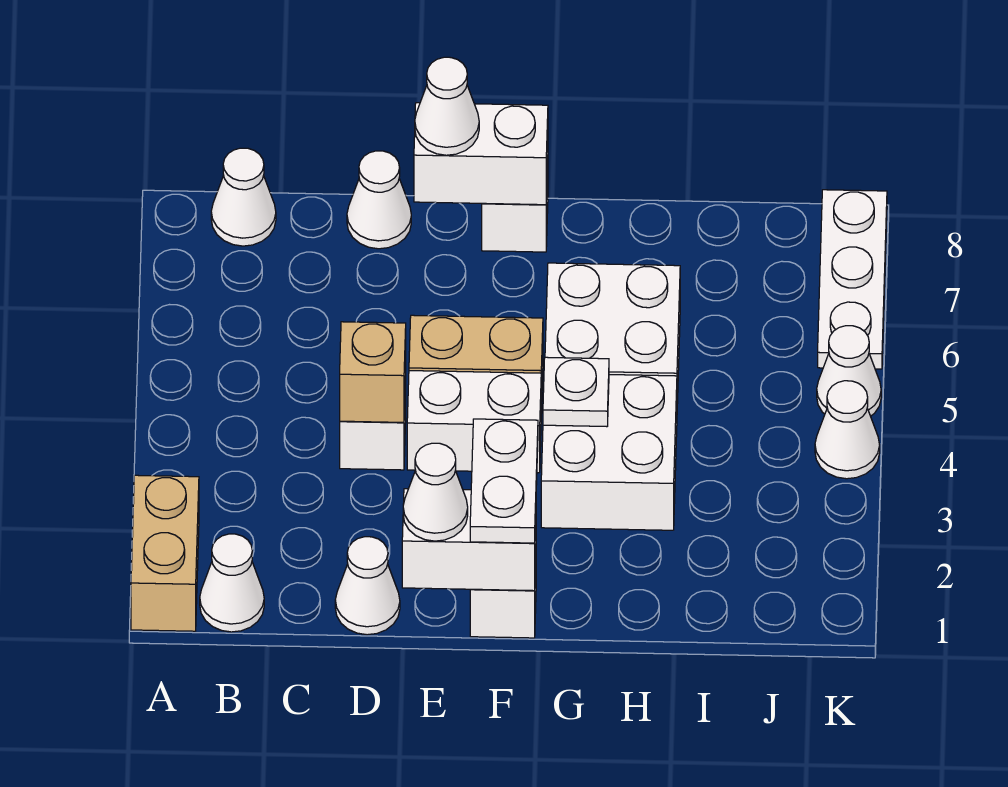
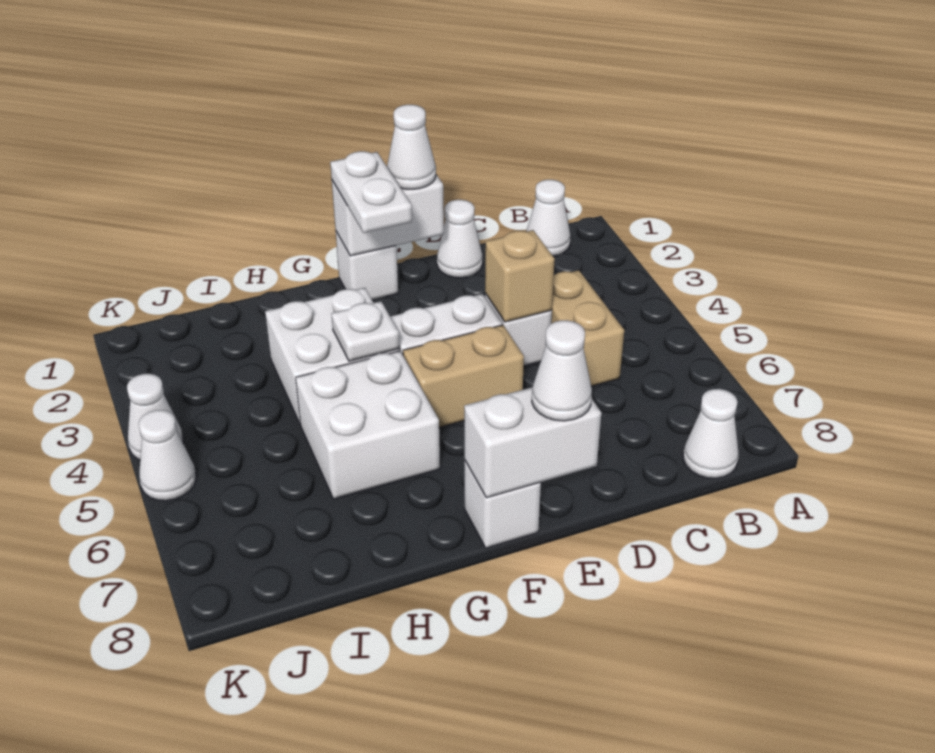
tan 1x2 brick [131,475,199,631] -> tan 1x2 brick moved to [551,270,624,386]
white 1x1 cone [347,151,411,249] -> none
white 1x3 plate [818,190,887,369] -> none

